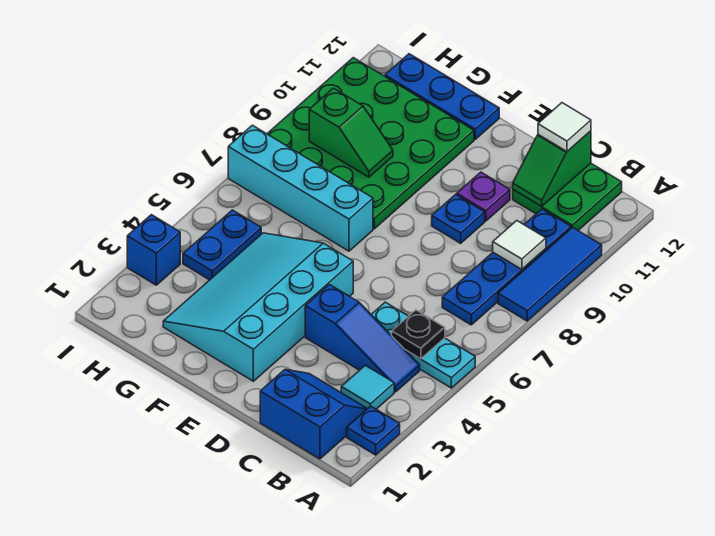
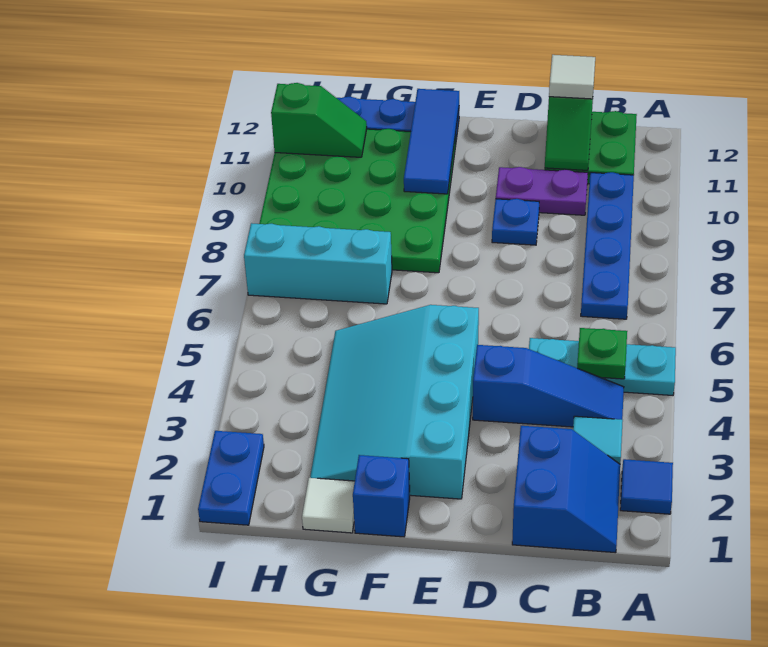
blue 1x1 plate [347,406,400,455] -> blue 1x1 tile [620,459,673,514]
blue 1x3 tile [498,227,602,321] -> blue 1x3 tile moved to [404,89,459,194]
blue 2x2 slope [260,369,367,459] -> blue 2x2 slope turned to [512,426,620,553]
black 1x1 plate [392,310,445,359] -> green 1x1 plate [577,328,627,379]
white 1x1 tile [493,221,546,269] -> white 1x1 tile moved to [302,478,355,533]
purple 1x1 plate [457,172,510,221] -> purple 1x2 plate [496,167,588,215]
cyan 1x4 brick [228,125,373,251] -> cyan 1x3 brick [244,223,392,304]
green 1x2 slope [309,88,393,177] -> green 1x2 slope moved to [271,83,367,157]
blue 1x2 plate [183,210,261,280] -> blue 1x2 plate moved to [198,431,264,525]
blue 1x1 brick [127,215,180,285] -> blue 1x1 brick moved to [353,455,410,537]

